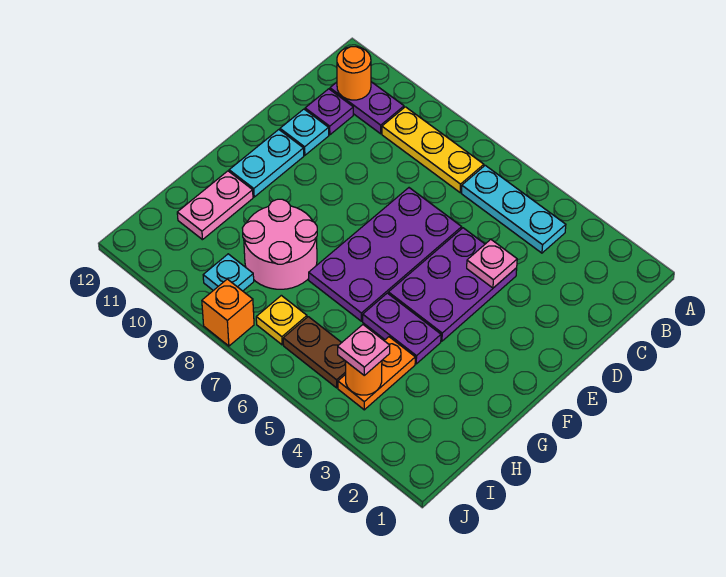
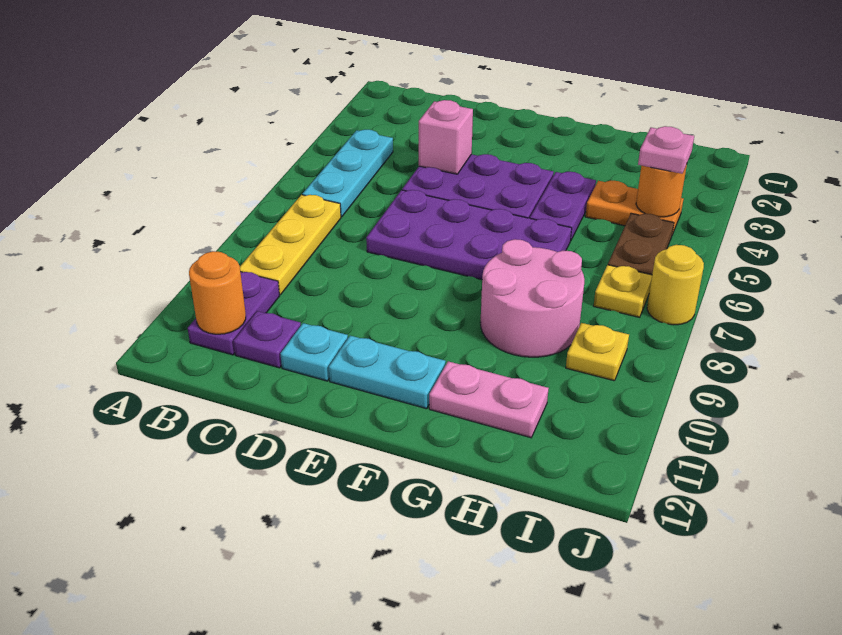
pink 1x1 plate [467,240,517,288] -> pink 1x1 brick [419,100,473,174]
cyan 1x1 plate [203,254,254,291] -> yellow 1x1 plate [566,323,629,381]
none -> yellow 1x1 round brick [647,245,704,325]
orange 1x1 brick [202,279,254,346] -> none

